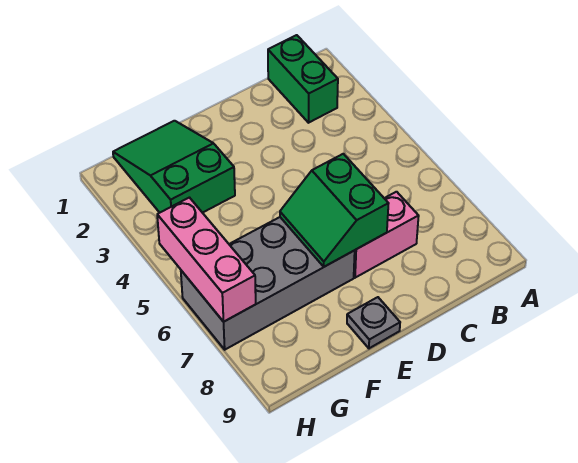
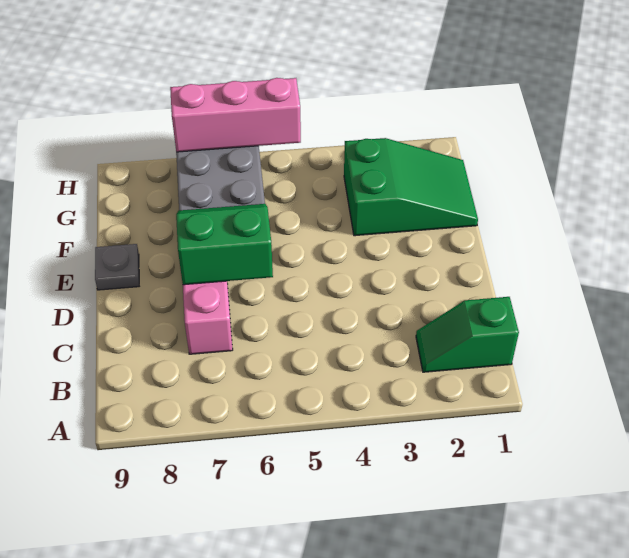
green 1x2 brick [268,35,338,123] -> green 1x2 slope [416,297,519,372]

